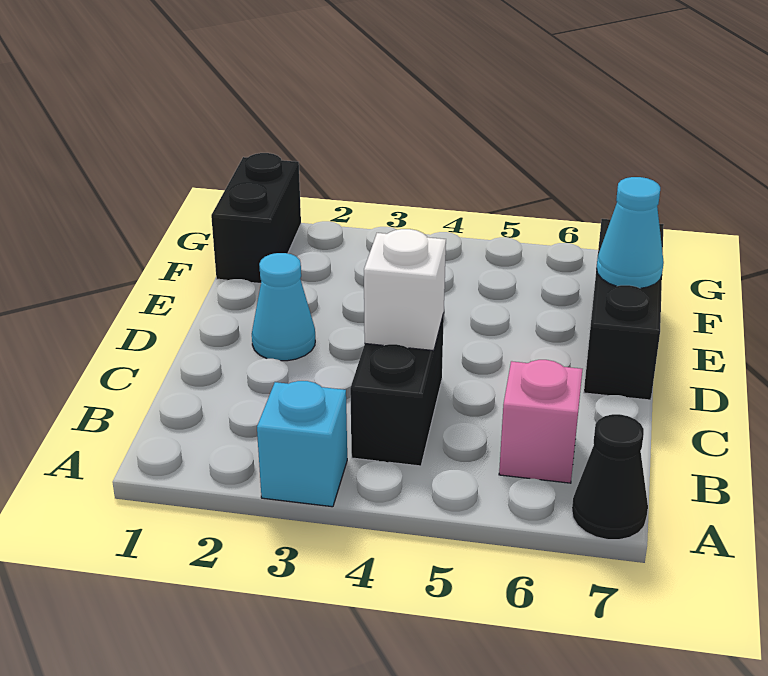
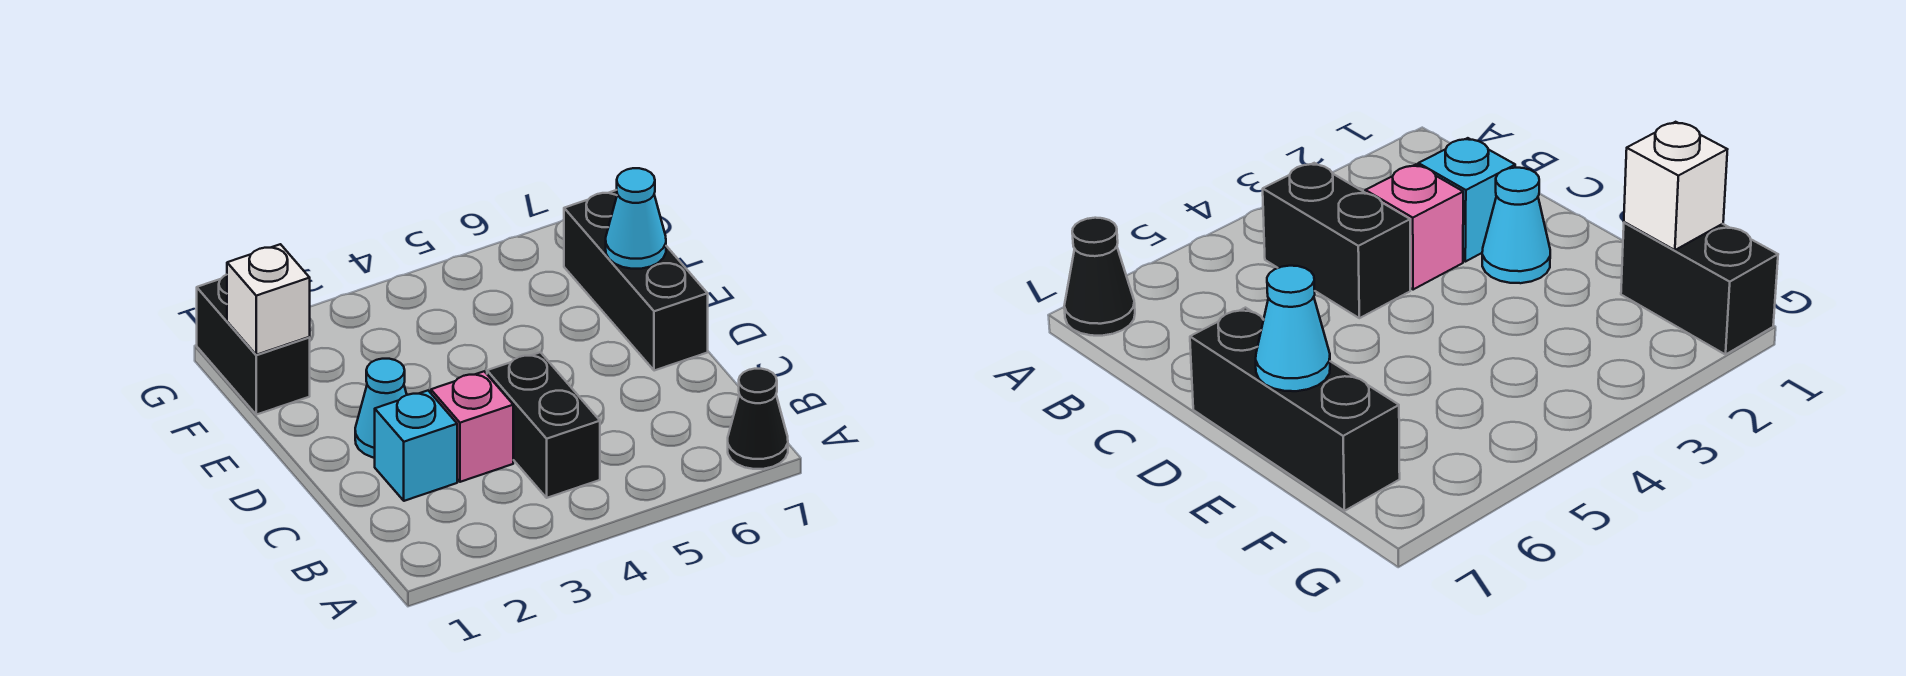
cyan 1x1 brick [257,381,347,507] -> cyan 1x1 brick moved to [375,391,457,501]
pink 1x1 brick [499,360,582,483] -> pink 1x1 brick moved to [431,371,513,482]
white 1x1 brick [364,229,446,351] -> white 1x1 brick moved to [227,244,310,355]

